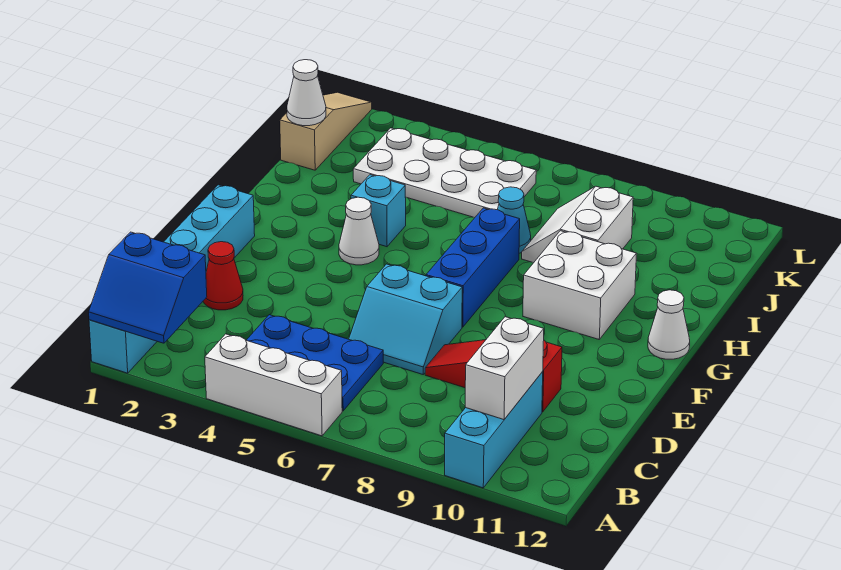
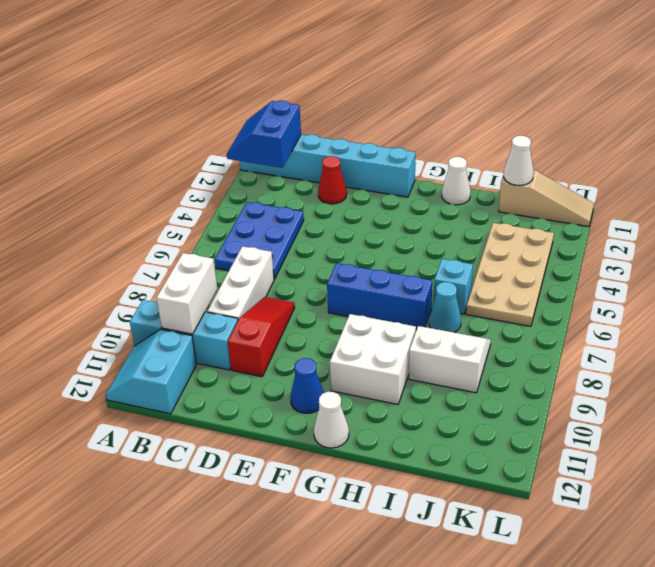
white 1x3 brick [205,334,342,436] -> white 1x3 brick moved to [207,246,274,320]
white 1x2 brick [465,317,544,420] -> white 1x2 brick turned to [156,253,217,334]
cyan 2x2 slope [349,264,462,374] -> cyan 2x2 slope moved to [106,329,197,414]
none -> blue 1x1 cone [290,358,324,413]
white 1x1 cone [339,197,379,265] -> white 1x1 cone moved to [442,157,471,205]
cyan 1x1 brick [351,175,406,247] -> cyan 1x1 brick moved to [434,259,473,314]
white 2x4 plate [353,128,536,218] -> tan 2x4 plate [466,223,554,326]

